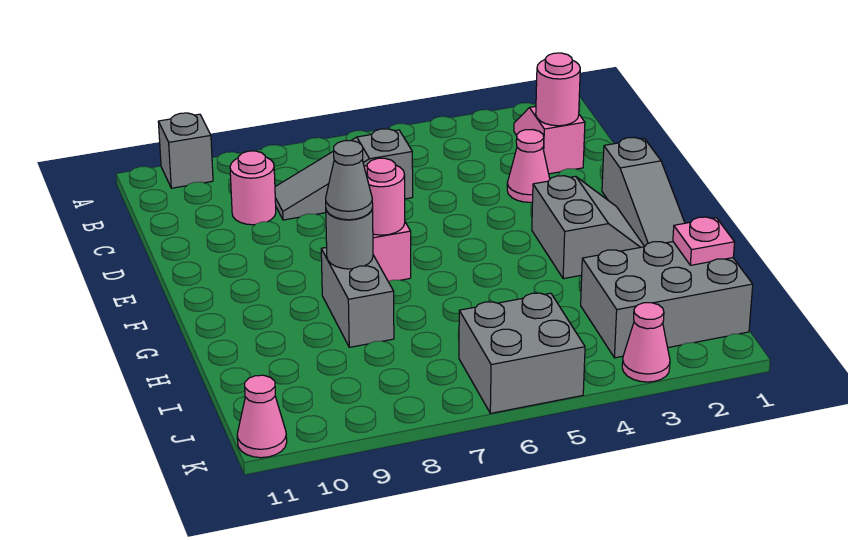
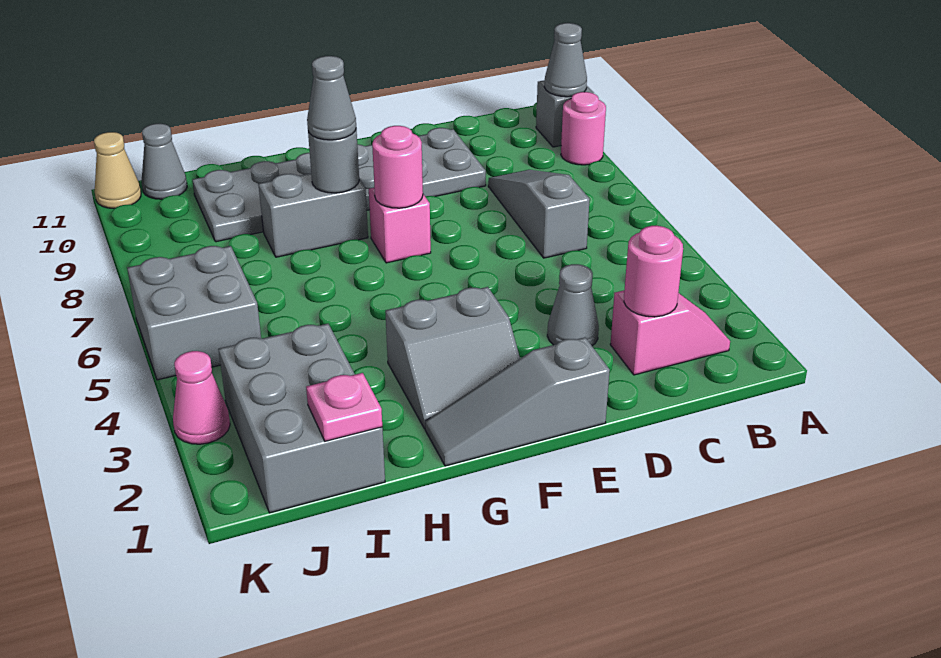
none -> grey 1x1 cone [544,23,587,97]
pink 1x1 round brick [230,151,276,225] -> pink 1x1 round brick moved to [561,92,606,165]
pink 1x1 cone [507,130,550,202] -> grey 1x1 cone [547,264,599,346]
none -> grey 2x6 plate [192,128,486,242]
none -> grey 1x1 cone [142,124,187,199]
pink 1x1 cone [237,375,287,458] -> tan 1x1 cone [94,132,141,208]

